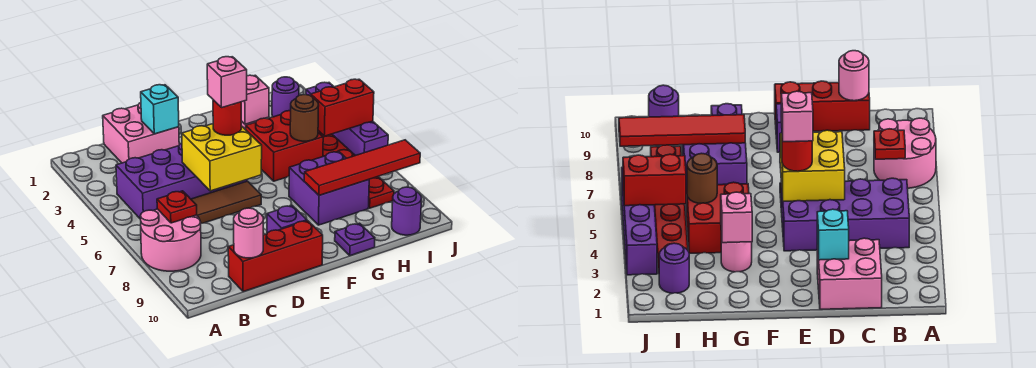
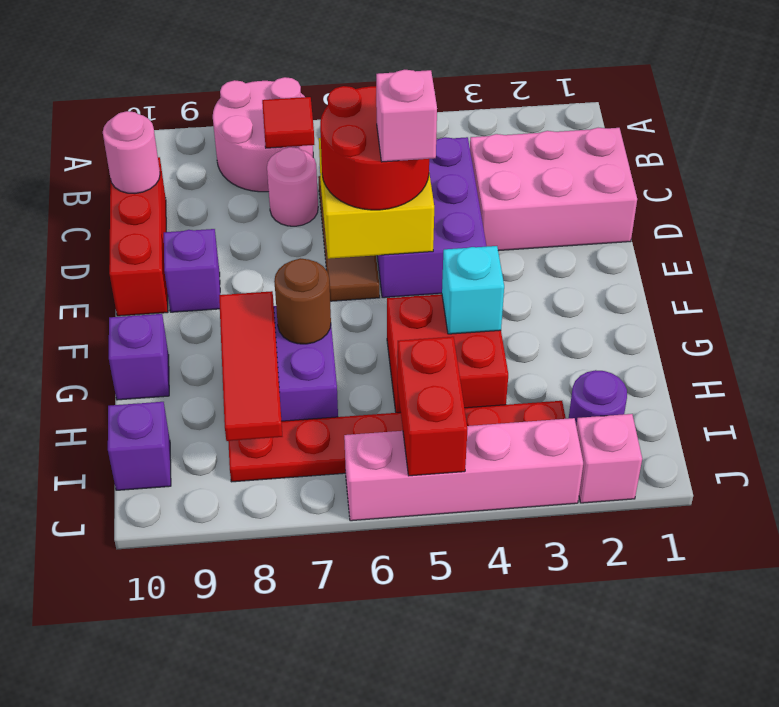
purple 2x4 brick [116,143,247,219] -> purple 2x3 brick [377,137,487,298]
red 1x1 plate [157,191,197,223] -> red 1x1 tile [262,97,314,148]
pink 2x2 brick [103,103,179,163] -> pink 2x3 brick [470,128,637,251]
cyan 1x1 brick [141,85,179,134] -> cyan 1x1 brick moved to [442,246,504,334]
red 1x1 round brick [213,100,241,135] -> red 2x2 round brick [320,86,429,210]
pink 1x1 round brick [721,235,752,272] -> pink 1x1 round brick moved to [267,147,318,226]
pink 1x1 brick [241,75,269,124] -> pink 1x1 brick moved to [576,414,642,503]
red 1x4 tile [304,140,420,195] -> red 1x3 tile [219,291,282,441]
purple 1x1 plate [335,223,375,256] -> purple 1x1 brick [109,314,169,400]
brown 1x1 round brick [290,95,319,141] -> brown 1x1 round brick moved to [274,258,331,344]
purple 1x1 round brick [392,187,422,235] -> purple 1x1 brick [108,402,171,490]
purple 1x4 brick [306,82,388,156] -> pink 1x4 brick [344,418,583,521]

